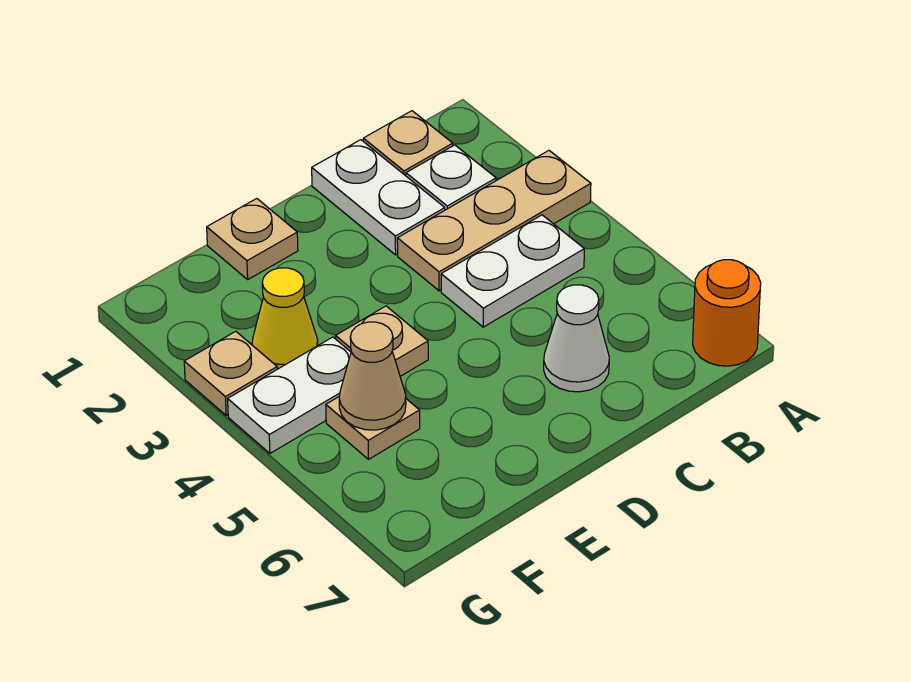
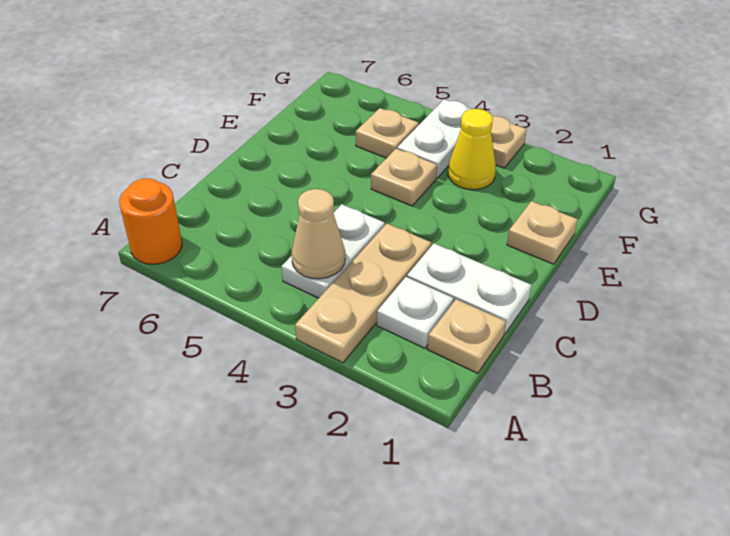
white 1x1 cone [544,285,609,392] -> none
tan 1x1 cone [339,322,406,430] -> tan 1x1 cone moved to [291,189,345,279]

